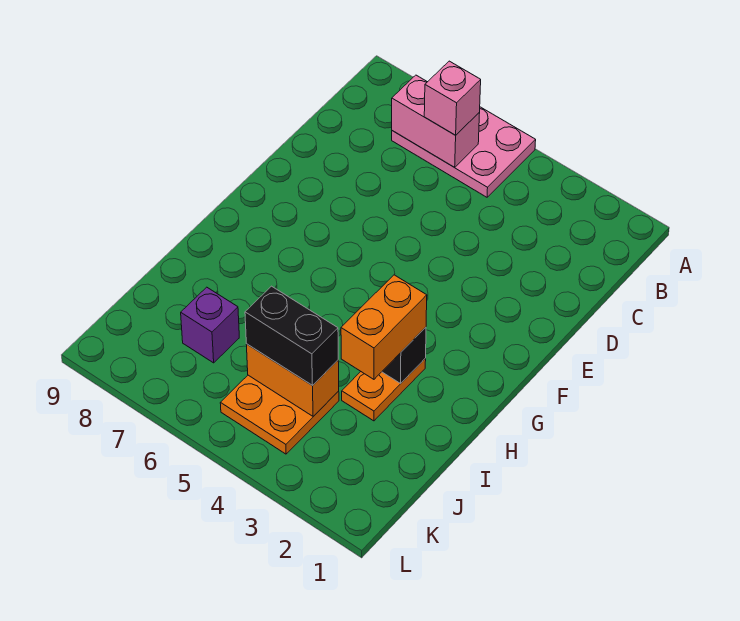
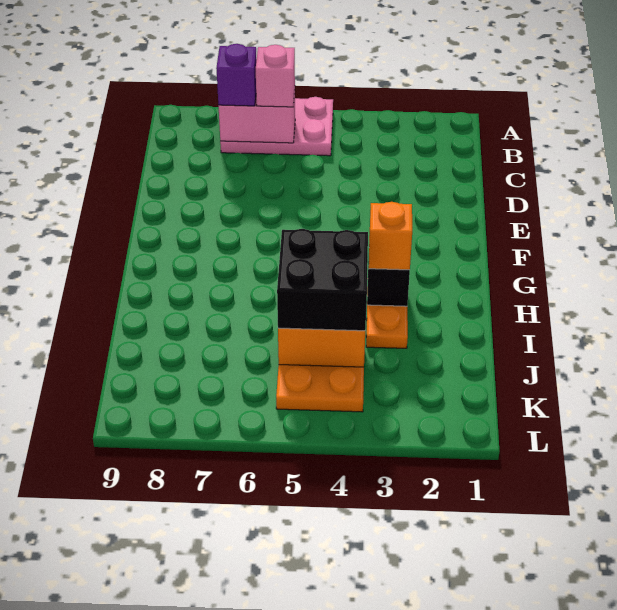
orange 1x2 brick [341,275,427,379] -> orange 1x1 brick [369,202,412,270]
black 1x2 brick [245,286,338,386] -> black 2x2 brick [277,229,368,331]
purple 1x1 brick [181,287,239,363] -> purple 1x1 brick moved to [216,44,257,106]

